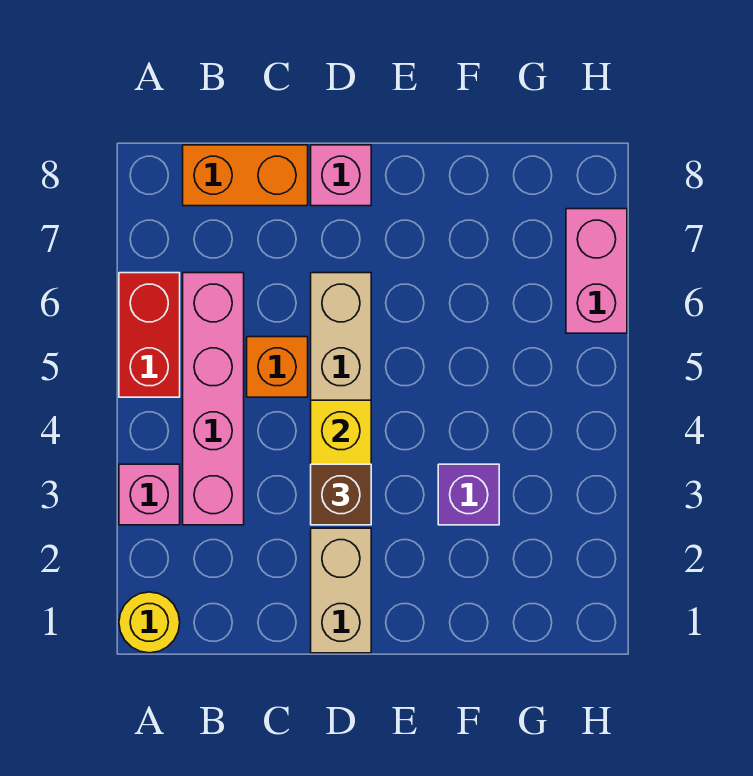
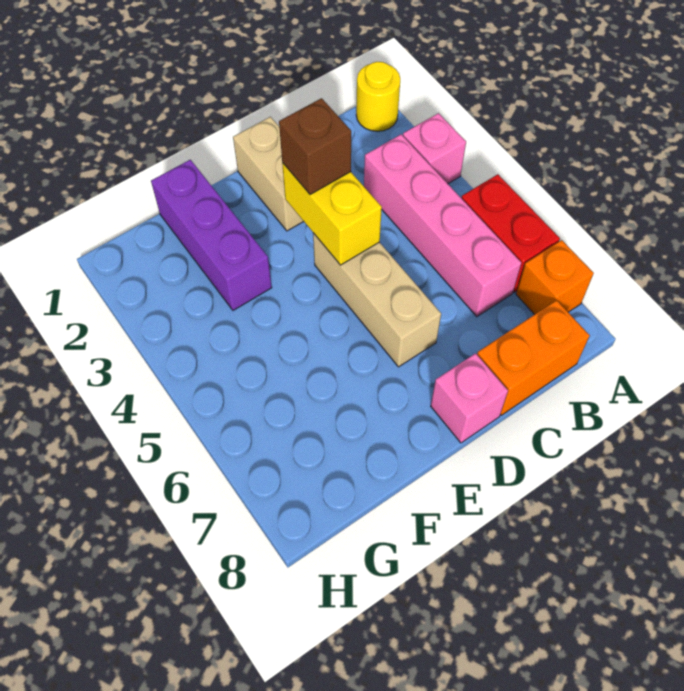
orange 1x1 brick [247,337,308,397] -> orange 1x1 brick moved to [516,240,594,315]
purple 1x1 brick [438,464,499,525] -> purple 1x3 brick [151,160,272,310]
pink 1x2 brick [566,209,627,333] -> none

